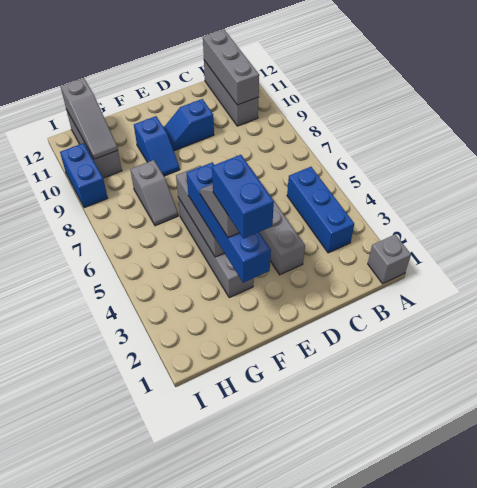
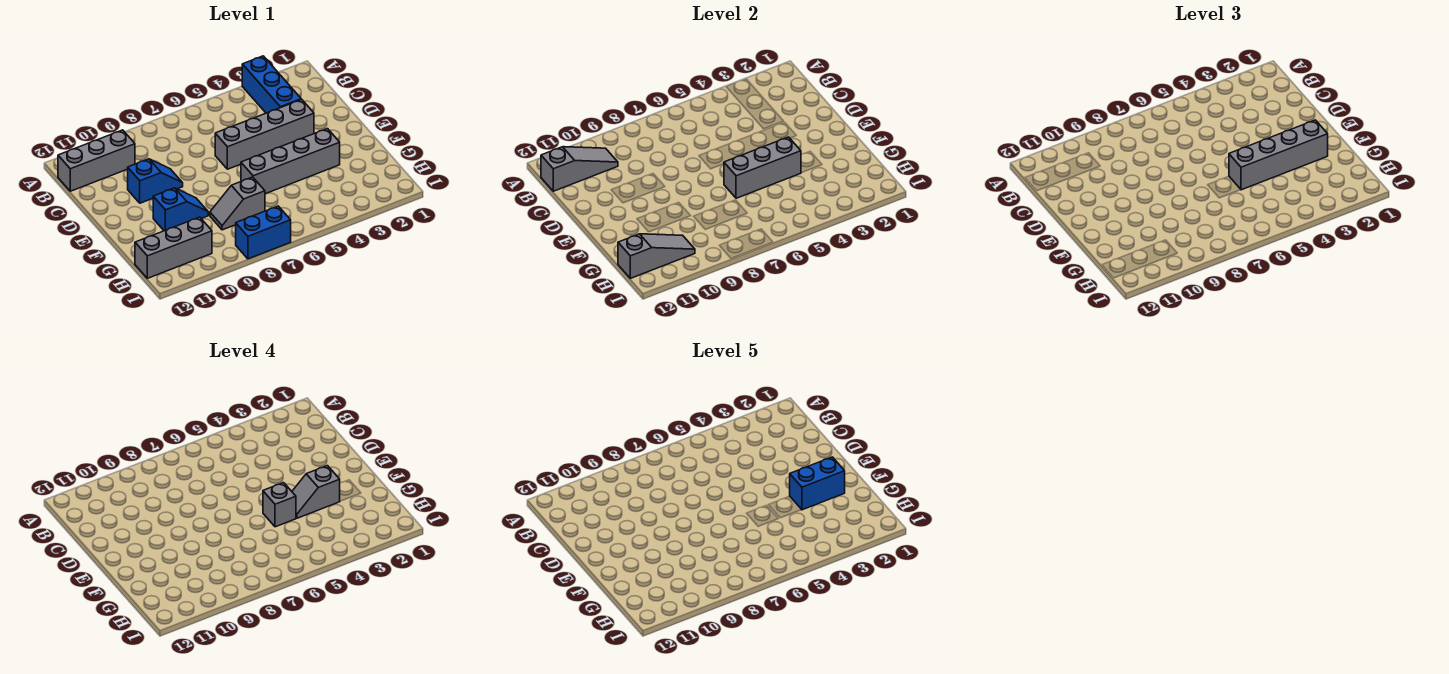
grey 1x1 brick [368,235,411,284] -> grey 1x1 brick moved to [263,483,296,527]
blue 1x3 brick [287,167,354,253] -> blue 1x3 brick turned to [242,56,301,113]
grey 1x3 brick [203,29,259,105] -> grey 1x3 slope [541,147,618,191]
blue 1x2 slope [164,99,214,151] -> blue 1x2 slope turned to [128,159,183,203]
blue 1x4 brick [187,162,271,283] -> grey 1x4 brick [1229,120,1328,190]
grey 1x2 slope [130,160,178,226] -> grey 1x2 slope turned to [210,177,265,230]
blue 1x2 brick [60,143,108,208] -> blue 1x2 brick moved to [236,206,291,259]

